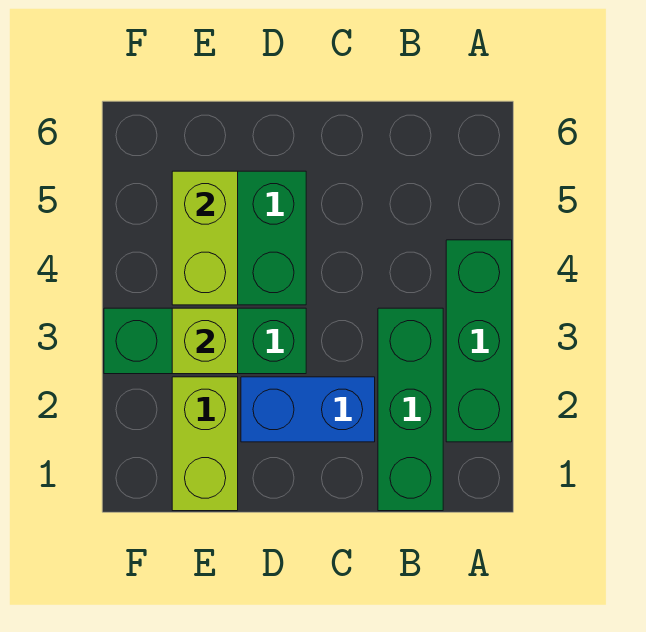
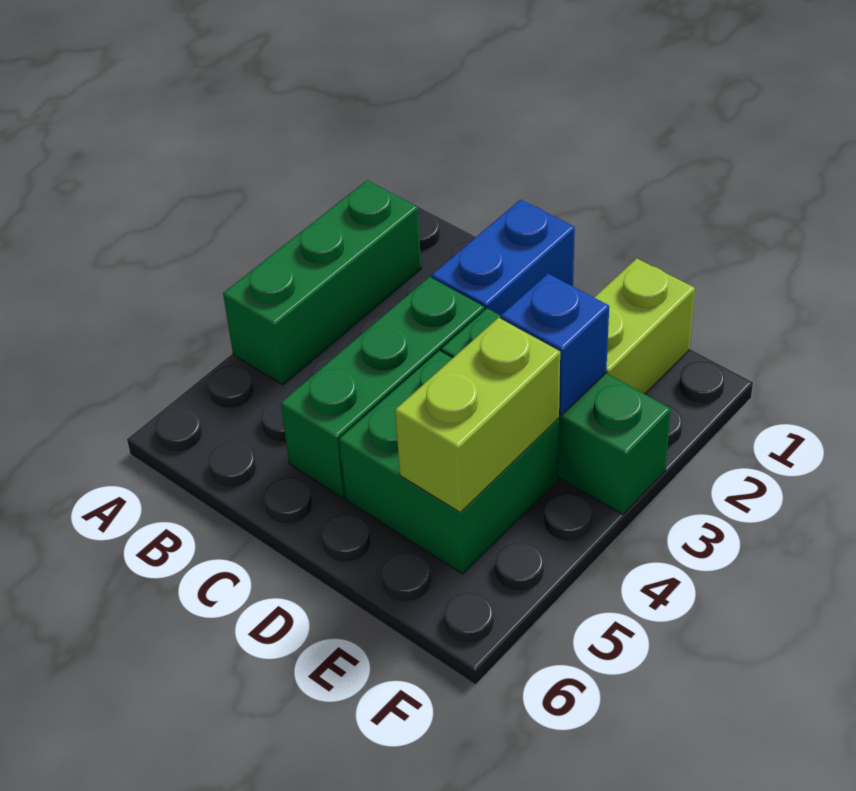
green 1x3 brick [378,308,443,511] -> green 1x3 brick moved to [281,277,484,498]
blue 1x2 brick [241,377,375,442] -> blue 1x2 brick turned to [432,200,575,315]
lime 1x1 brick [172,308,238,374] -> blue 1x1 brick [501,274,609,415]

